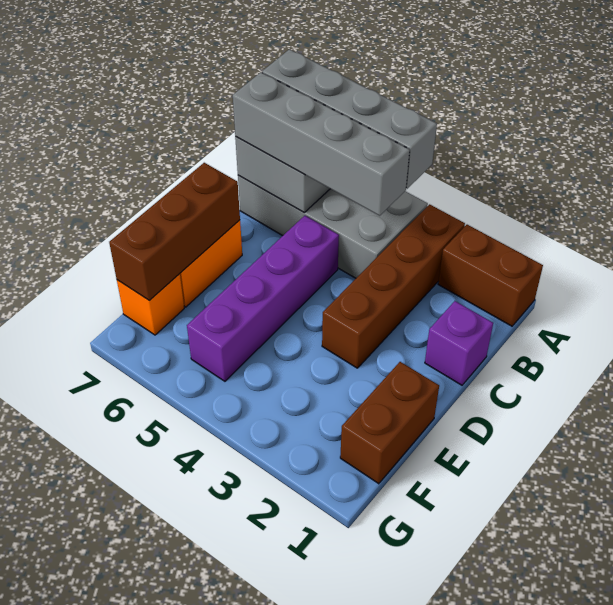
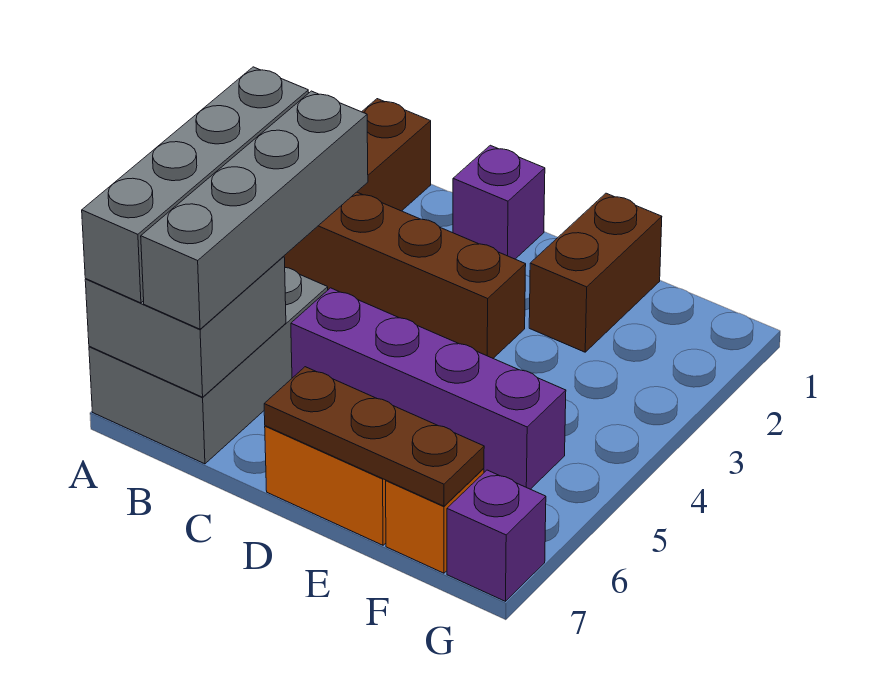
grey 2x4 brick [238,175,428,278] -> grey 2x3 brick [89,268,328,464]
brown 1x3 brick [109,163,240,301] -> brown 1x3 plate [264,367,484,506]
brown 1x2 brick [340,362,439,484] -> brown 1x2 brick turned to [529,193,662,352]
none -> purple 1x1 brick [447,470,546,601]

